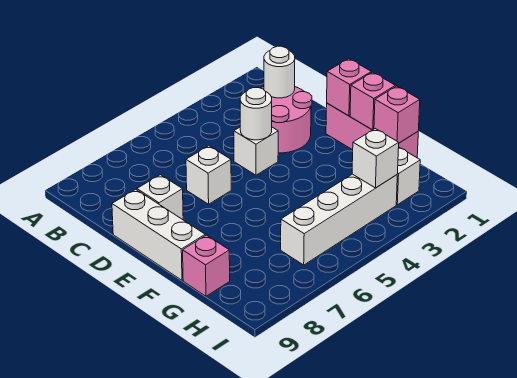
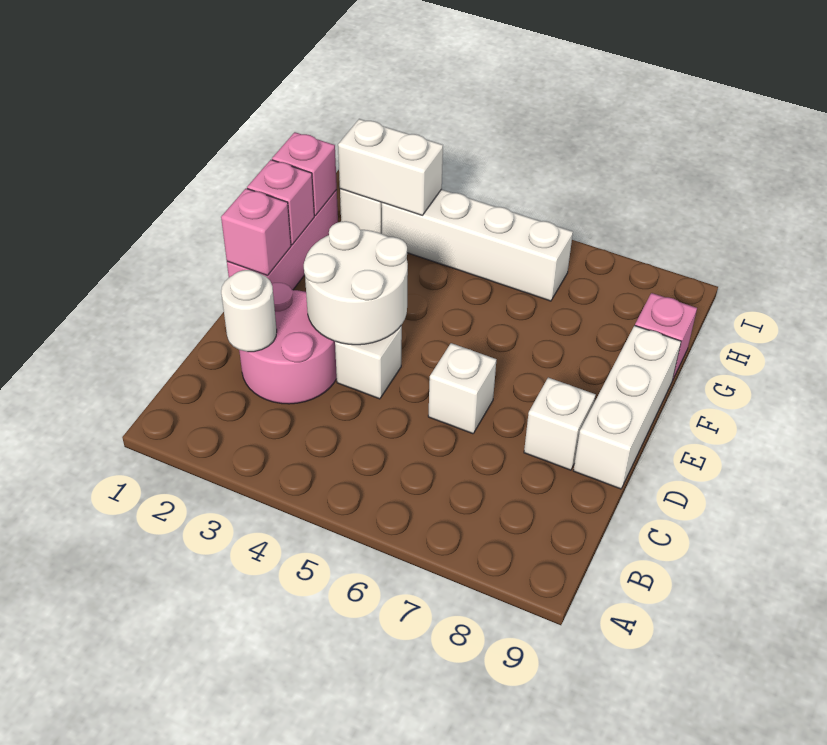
white 1x1 round brick [240,88,272,140] -> white 2x2 round brick [304,221,408,345]
white 1x1 brick [352,129,399,188] -> white 1x2 brick [338,119,443,215]

